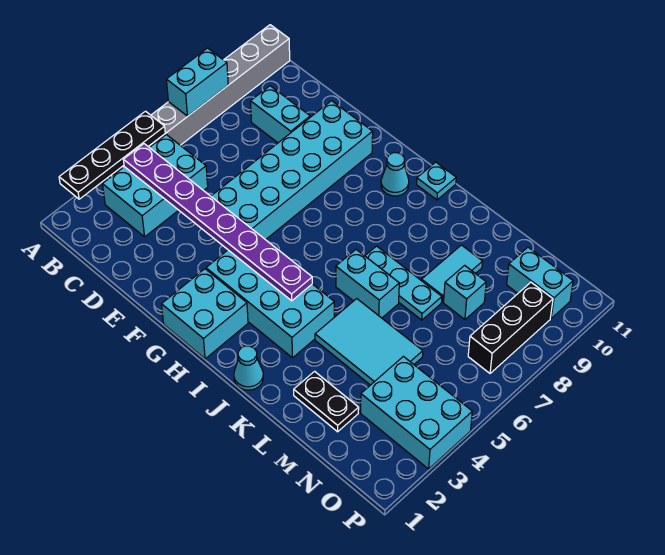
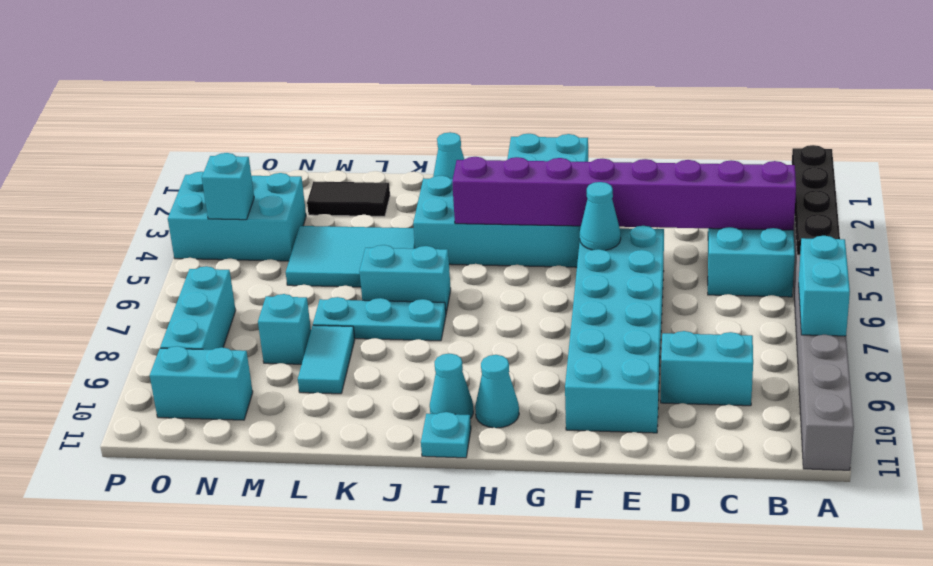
purple 1x8 plate [124,144,312,301] -> purple 1x8 brick [452,157,796,230]
none -> cyan 1x1 cone [580,182,621,250]
none -> cyan 1x1 cone [430,354,473,419]
black 1x2 plate [294,371,359,432] -> black 1x2 tile [307,182,390,216]
none -> cyan 1x1 brick [202,153,254,220]
black 1x3 brick [468,282,553,373] -> cyan 1x3 brick [160,266,236,350]

